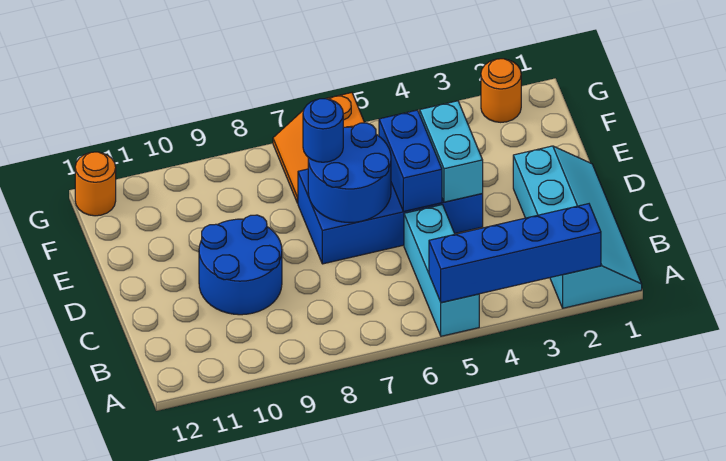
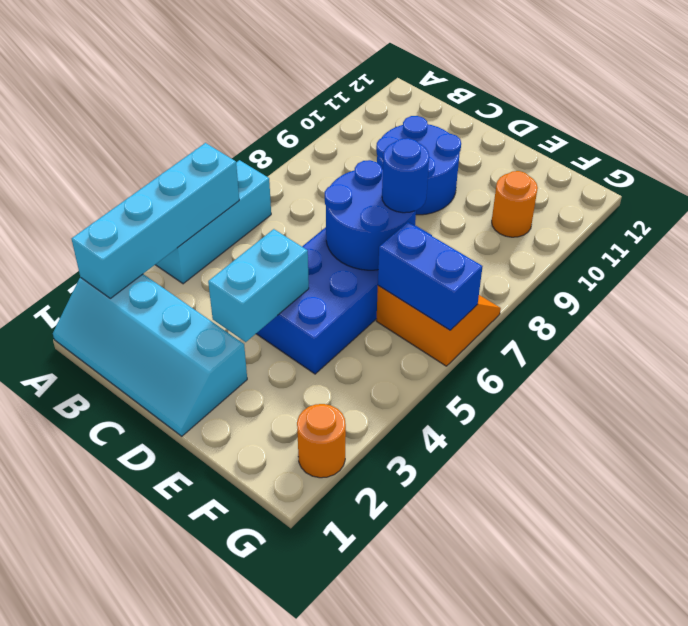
blue 1x4 brick [429,204,601,303] -> cyan 1x4 brick [72,143,239,298]
cyan 1x3 brick [404,205,479,336] -> cyan 1x3 brick turned to [155,160,271,284]
cyan 1x2 brick [420,101,483,202] -> cyan 1x2 brick turned to [208,229,309,342]
blue 1x2 brick [379,110,442,211] -> blue 1x2 brick moved to [378,222,483,330]
orange 1x1 round brick [75,152,116,216] -> orange 1x1 round brick moved to [492,171,538,237]

